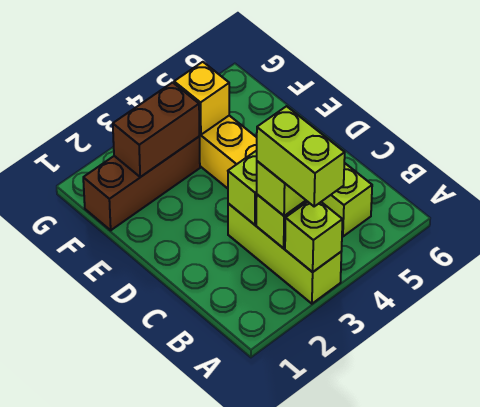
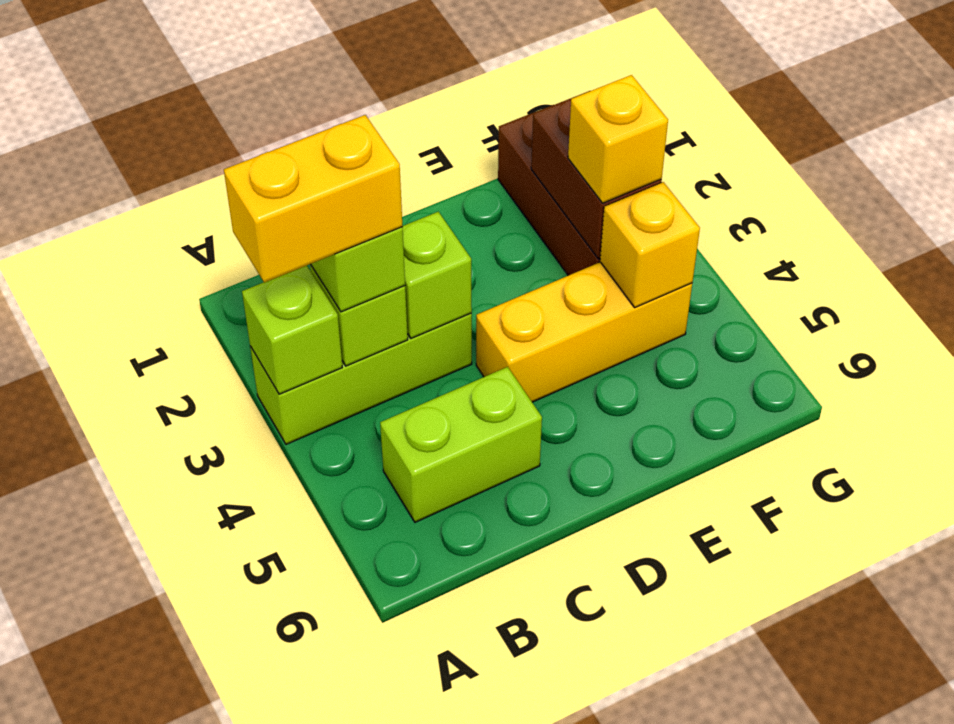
lime 1x2 brick [257,106,345,206] -> yellow 1x2 brick [224,115,402,283]
none -> yellow 1x1 brick [568,75,668,203]

